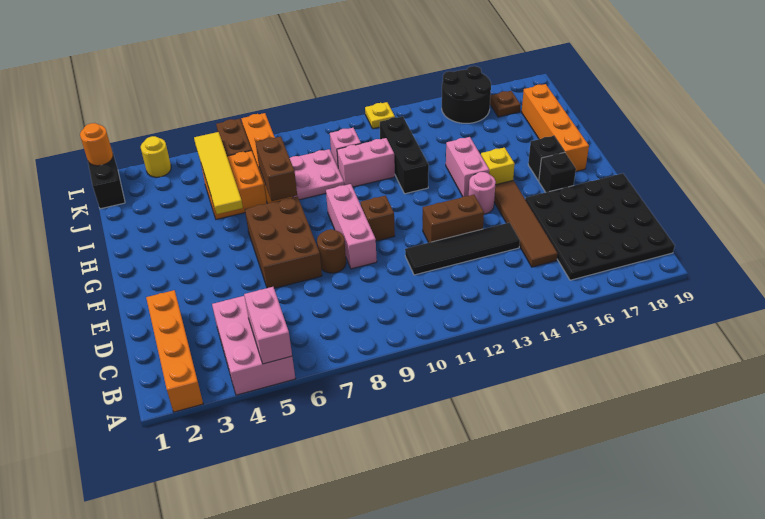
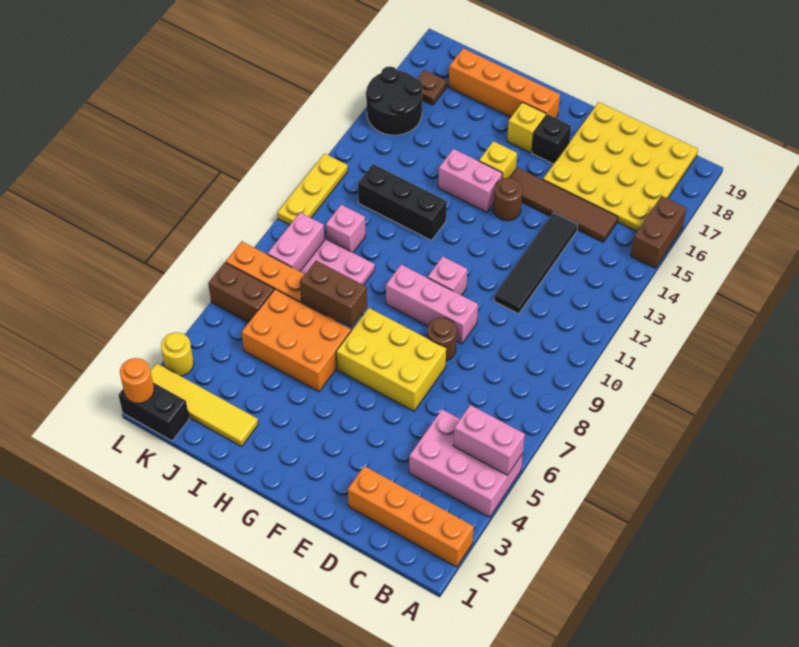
black 4x4 plate [525,173,675,280] -> yellow 4x4 plate [543,102,698,231]
brown 2x3 brick [245,197,322,288] -> yellow 2x3 brick [336,308,446,411]
brown 1x2 brick [423,195,484,243] -> brown 1x2 brick moved to [631,196,686,268]
brown 1x1 brick [360,196,395,241] -> pink 1x1 brick [428,257,467,295]
pink 1x1 round brick [469,172,496,214] -> brown 1x1 round brick [493,178,523,221]
black 1x1 brick [528,136,564,181] -> yellow 1x1 brick [507,102,546,153]
yellow 1x4 tile [194,132,243,214] -> yellow 1x4 tile moved to [151,363,258,447]
orange 2x2 brick [201,151,267,219] -> orange 2x3 brick [242,289,351,392]
pink 1x2 brick [337,138,395,187] -> pink 1x2 brick moved to [268,213,325,271]
yellow 1x1 plate [365,102,395,129] -> yellow 1x3 plate [277,153,348,225]

